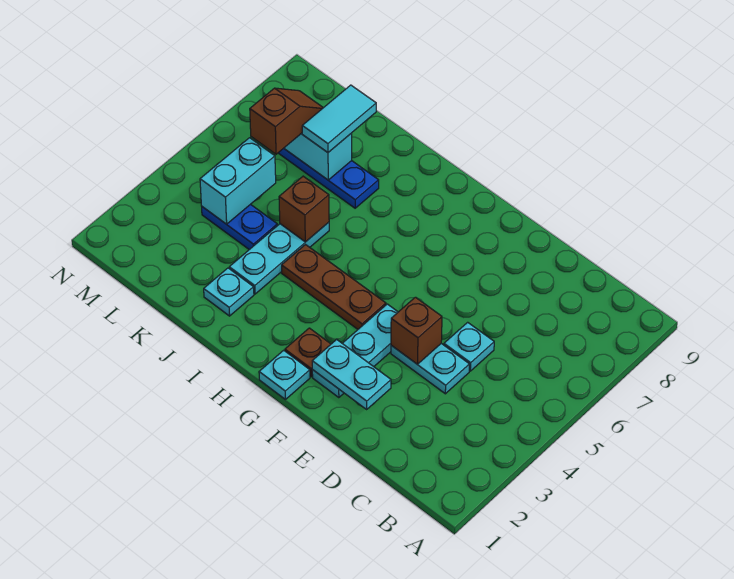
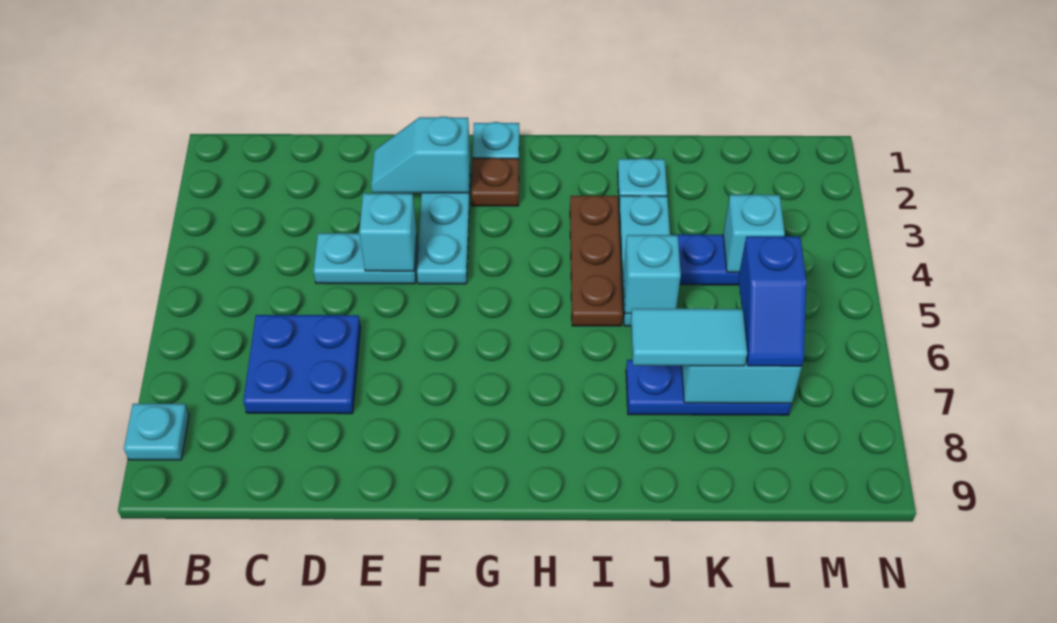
none -> blue 2x2 plate [243,315,361,414]
cyan 1x1 plate [444,322,494,371] -> cyan 1x1 plate moved to [124,404,189,460]
cyan 1x2 plate [312,339,391,409] -> cyan 1x2 slope [371,117,470,193]
brown 1x1 brick [391,297,442,364] -> cyan 1x1 brick [359,193,417,271]
brown 1x3 plate [282,245,386,329] -> brown 1x3 plate turned to [570,196,623,326]
brown 1x1 brick [279,176,329,242] -> cyan 1x1 brick [624,235,681,314]
cyan 1x2 tile [302,85,376,152] -> cyan 1x2 tile turned to [631,309,747,366]
cyan 1x2 brick [200,138,276,224] -> cyan 1x1 brick [723,195,785,272]
brown 1x2 slope [250,88,323,154] -> blue 1x2 slope [738,236,806,366]

